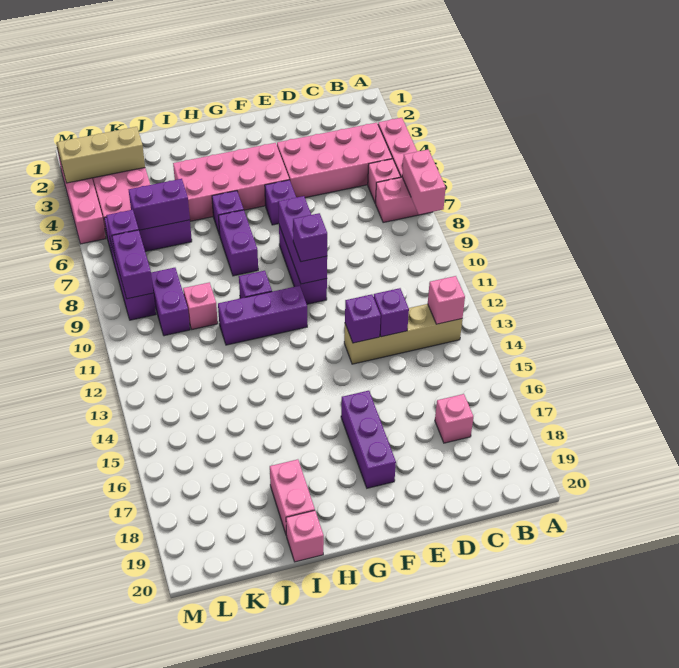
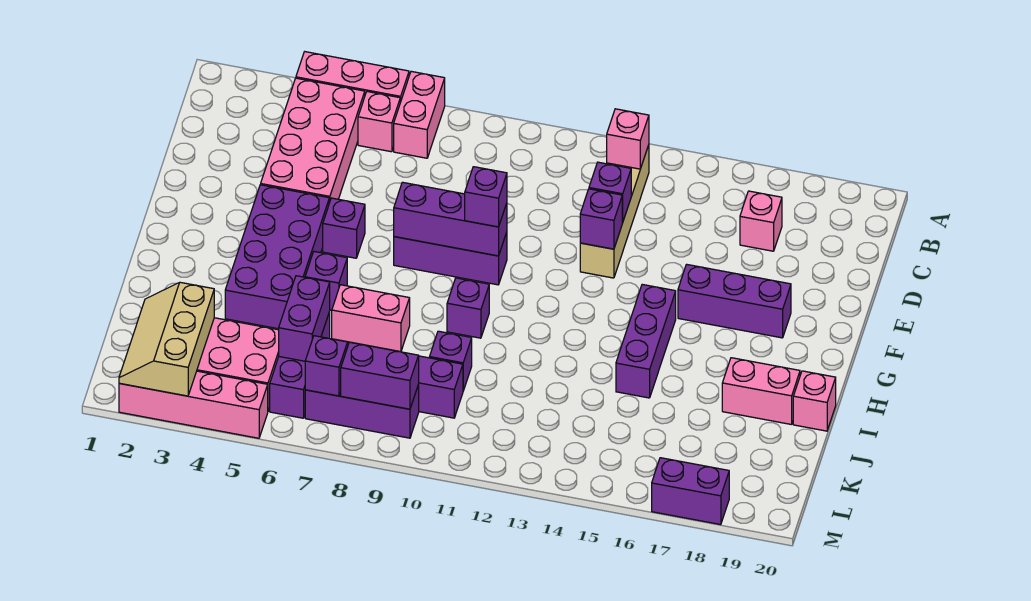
pink 1x2 brick [402,150,446,215] -> pink 1x2 brick moved to [332,285,410,352]
pink 2x4 brick [173,143,289,221] -> purple 2x4 brick [225,185,329,329]
purple 1x3 brick [218,286,307,345] -> purple 1x3 brick moved to [616,284,676,398]
purple 1x2 brick [218,210,258,276] -> purple 1x2 brick moved to [652,458,729,525]
pink 1x1 brick [183,282,218,329] -> purple 1x1 brick [429,331,472,391]

